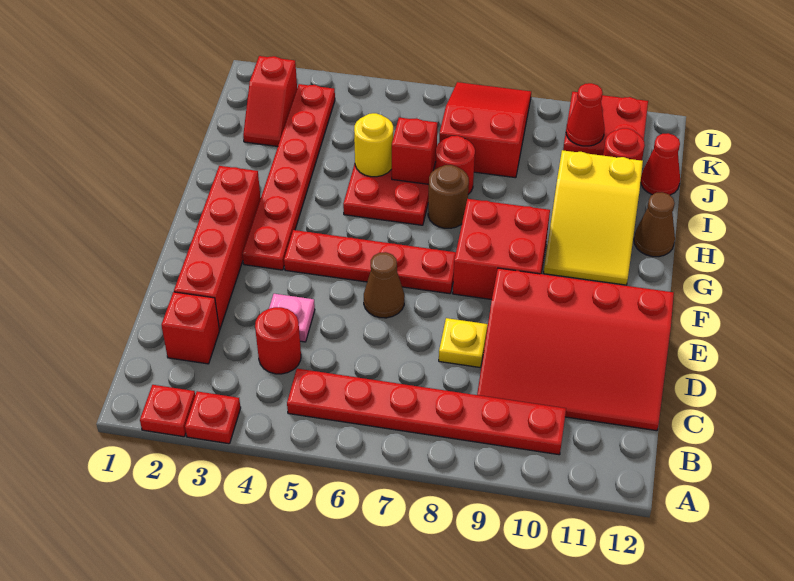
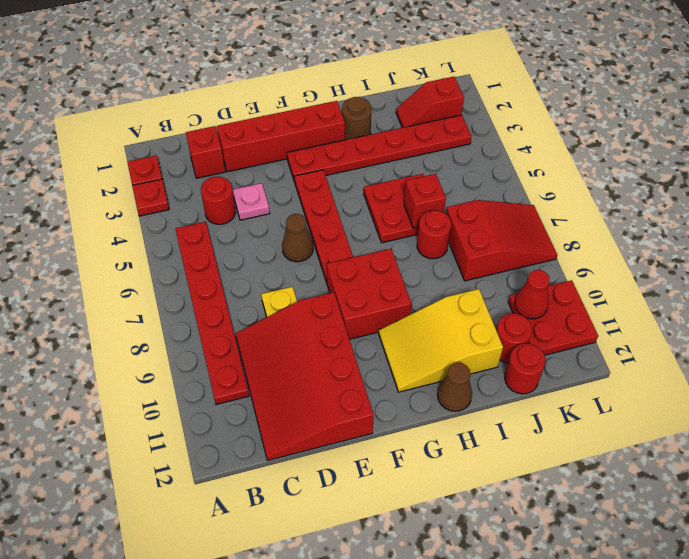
brown 1x1 round brick [428,165,469,228] -> brown 1x1 round brick moved to [342,97,371,140]
yellow 1x1 round brick [354,113,393,177] -> none
red 1x1 cone [641,133,680,195] -> red 1x1 round brick [505,344,546,394]

